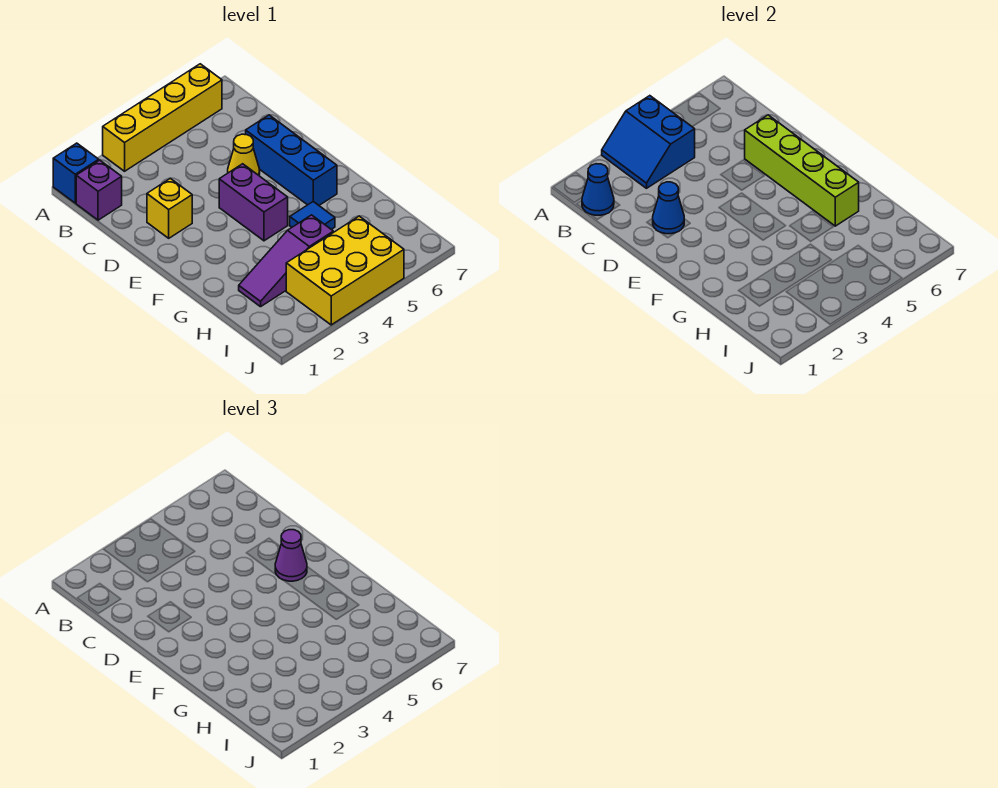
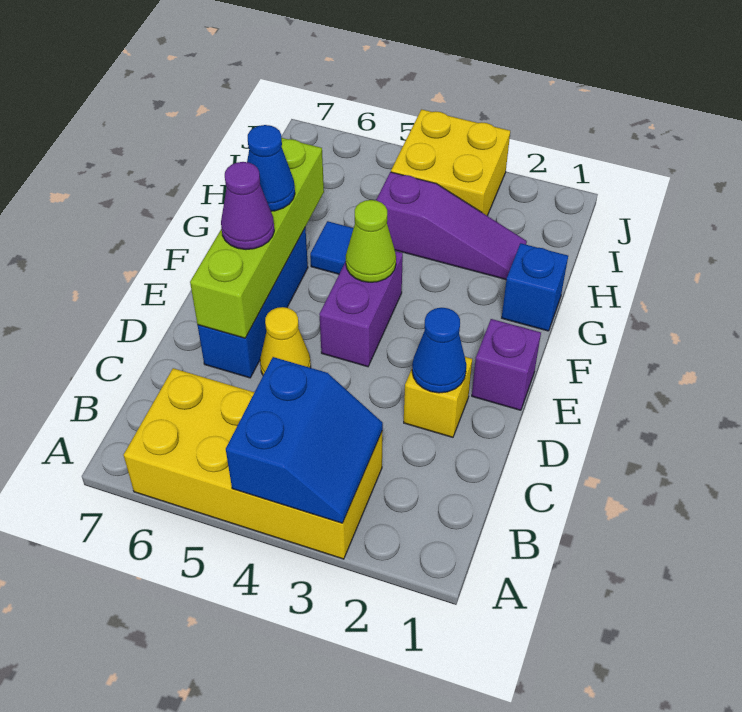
blue 1x1 brick [53,143,99,203] -> blue 1x1 brick moved to [502,243,568,331]
yellow 1x4 brick [103,64,222,171] -> yellow 2x4 brick [124,368,383,559]
purple 1x1 brick [76,160,122,220] -> purple 1x1 brick moved to [472,319,541,410]
blue 1x1 cone [582,164,614,215] -> blue 1x1 cone moved to [247,125,295,211]
none -> lime 1x1 cone [346,200,396,282]
yellow 2x3 brick [286,216,404,325] -> yellow 2x2 brick [391,109,510,216]

